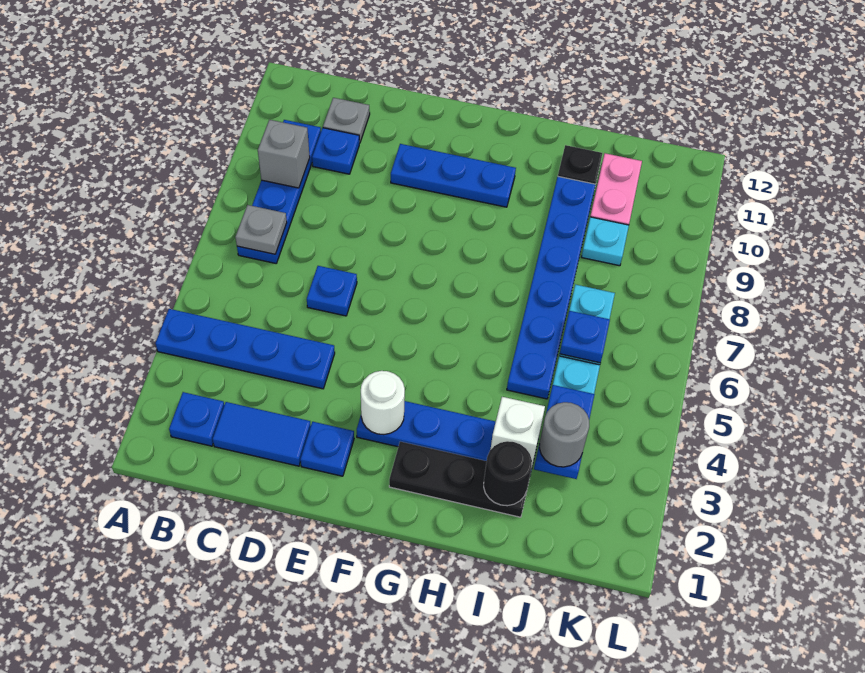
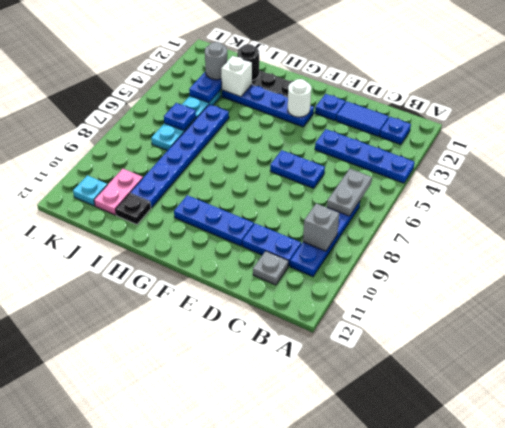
grey 1x1 plate [235,205,287,254] -> grey 1x2 plate [327,169,372,216]
blue 1x1 plate [312,128,359,174] -> blue 1x2 plate [242,223,301,266]
blue 1x1 plate [307,266,357,316] -> blue 1x2 plate [270,150,325,188]
cyan 1x1 plate [582,217,629,266] -> cyan 1x1 plate moved to [73,175,107,206]

